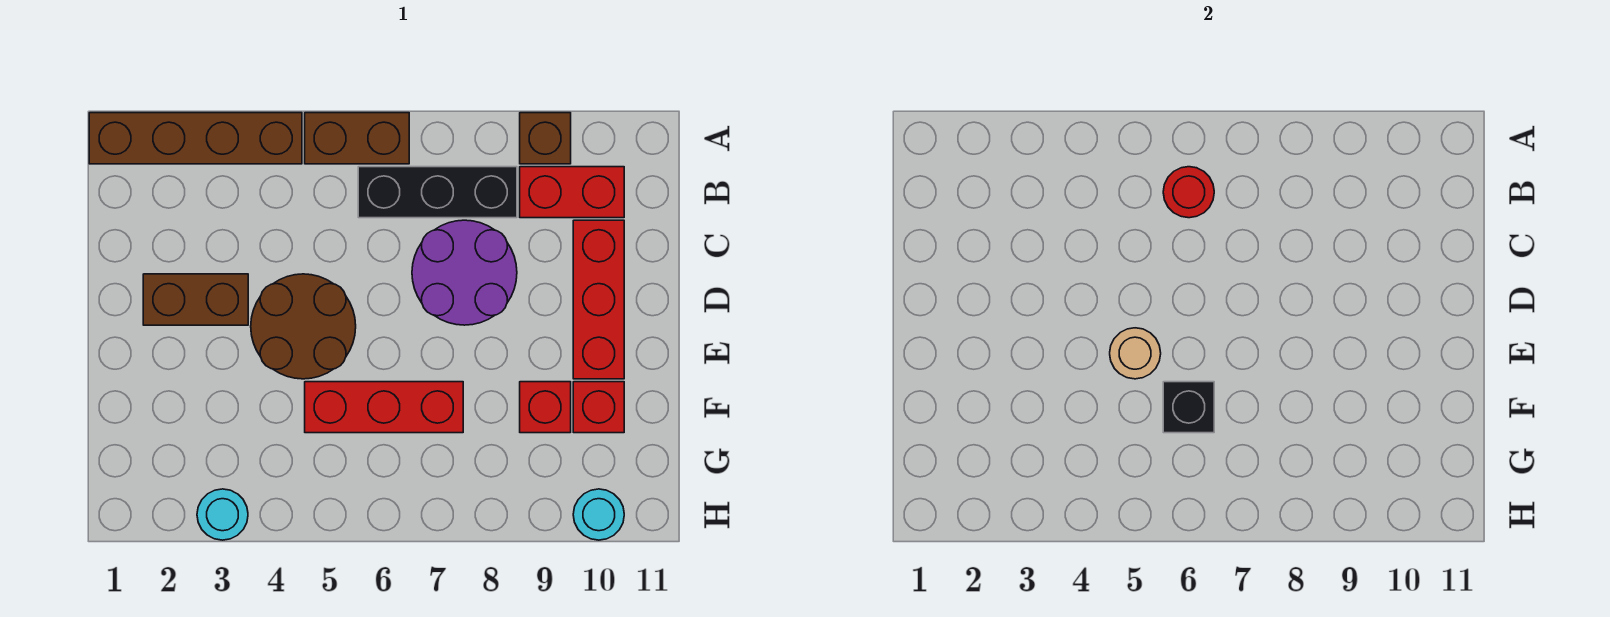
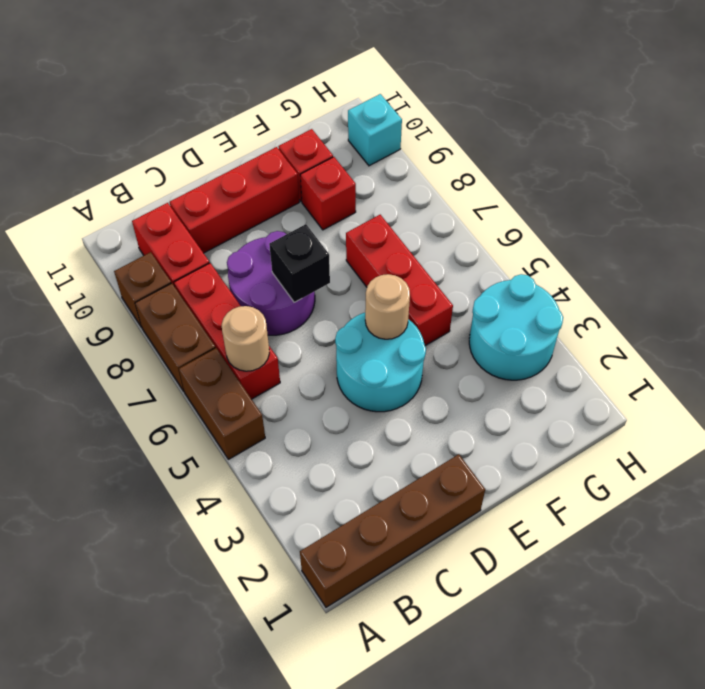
brown 1x4 brick [89,113,302,164] -> brown 1x4 brick turned to [300,454,485,607]
black 1x3 brick [358,167,517,218] -> red 1x3 brick [174,263,280,399]
red 1x1 round brick [1163,167,1214,218] -> tan 1x1 round brick [222,306,269,371]
brown 1x2 brick [143,274,248,325] -> brown 1x2 brick moved to [135,283,216,391]
brown 2x2 round brick [251,274,356,379] -> cyan 2x2 round brick [335,313,426,412]
black 1x1 brick [1163,382,1214,433] -> black 1x1 brick moved to [269,224,330,302]
cyan 1x1 round brick [197,489,248,540] -> cyan 2x2 round brick [469,274,563,380]
cyan 1x1 round brick [573,489,624,540] -> cyan 1x1 brick [348,94,402,166]

